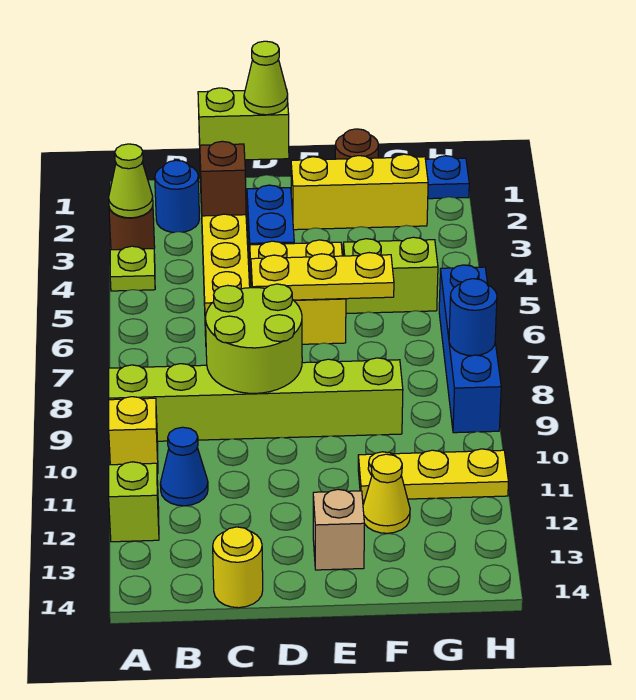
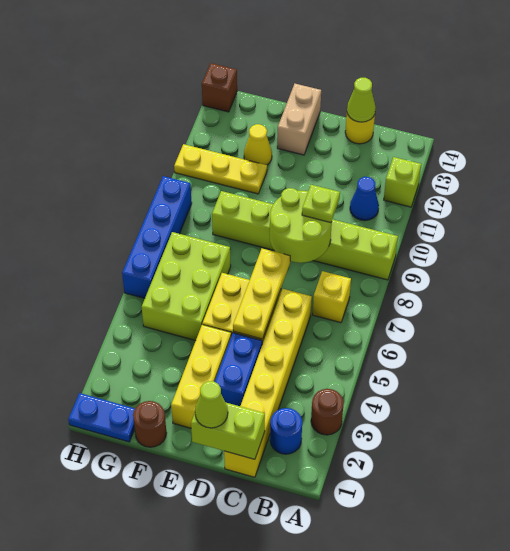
lime 1x1 cone [109,144,153,218] -> lime 1x1 cone moved to [347,78,376,122]
lime 1x1 plate [110,246,155,291] -> lime 1x1 plate moved to [302,185,340,223]
yellow 1x1 brick [109,397,158,474] -> yellow 1x1 brick moved to [313,271,351,323]
brown 1x1 brick [200,141,246,216] -> brown 1x1 brick moved to [202,63,237,112]
yellow 1x3 plate [251,253,394,300] -> yellow 1x3 plate turned to [233,248,290,339]
yellow 1x3 brick [291,154,428,230] -> yellow 1x3 brick turned to [171,325,231,428]
tan 1x1 brick [313,489,364,570] -> tan 1x2 brick [277,84,321,155]
lime 1x2 brick [343,237,438,313] -> lime 2x3 brick [142,232,231,341]
blue 1x1 round brick [449,279,497,356] -> none

